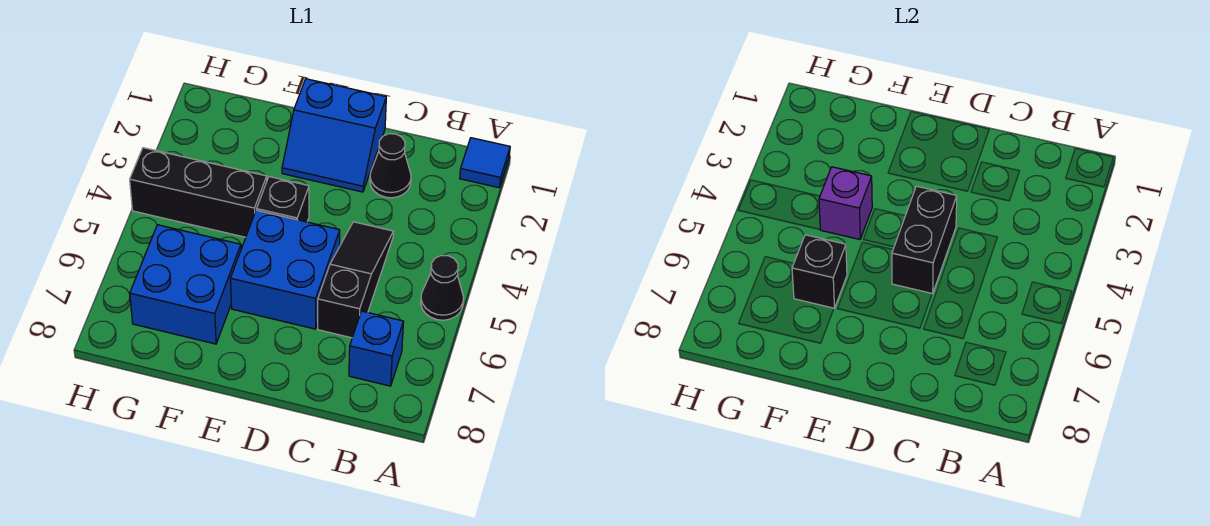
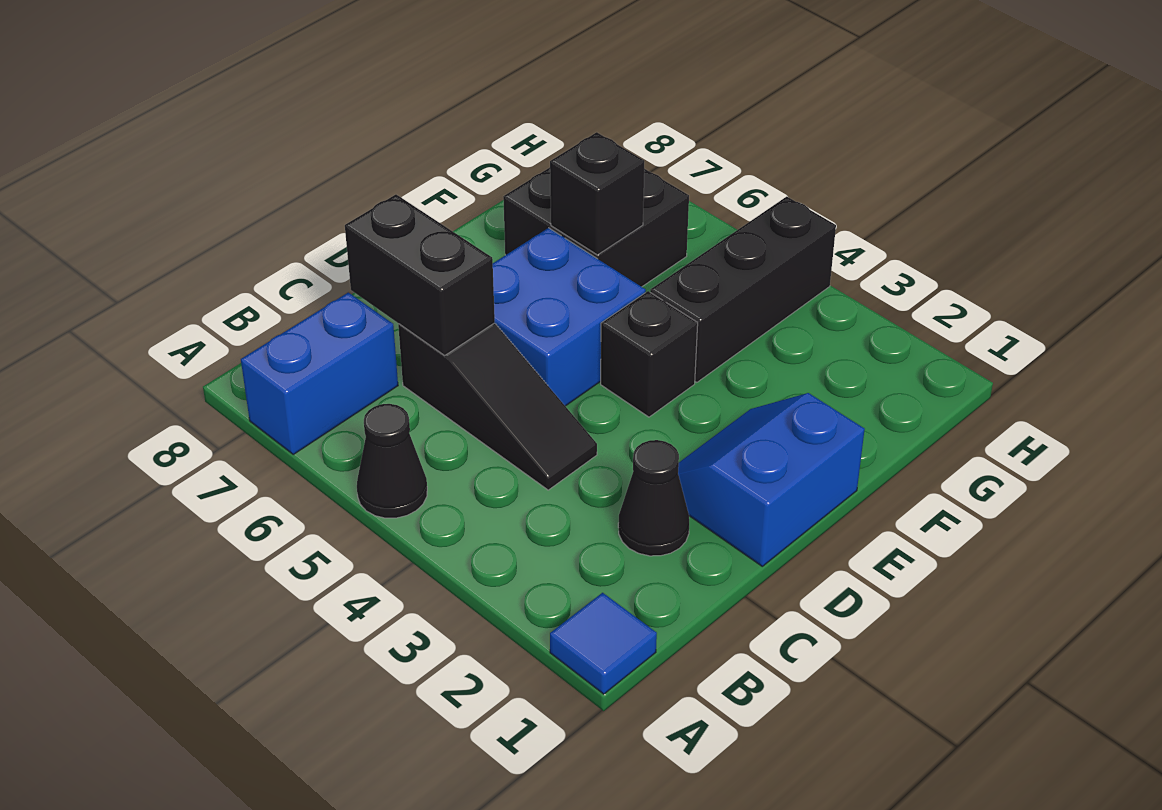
blue 1x1 brick [349,311,404,386] -> blue 1x2 brick [241,292,398,454]
black 1x2 brick [892,186,957,294] -> black 1x2 brick moved to [345,195,495,355]
purple 1x1 brick [819,167,872,239] -> none
blue 2x2 brick [130,225,241,344] -> black 2x2 brick [503,168,689,287]

